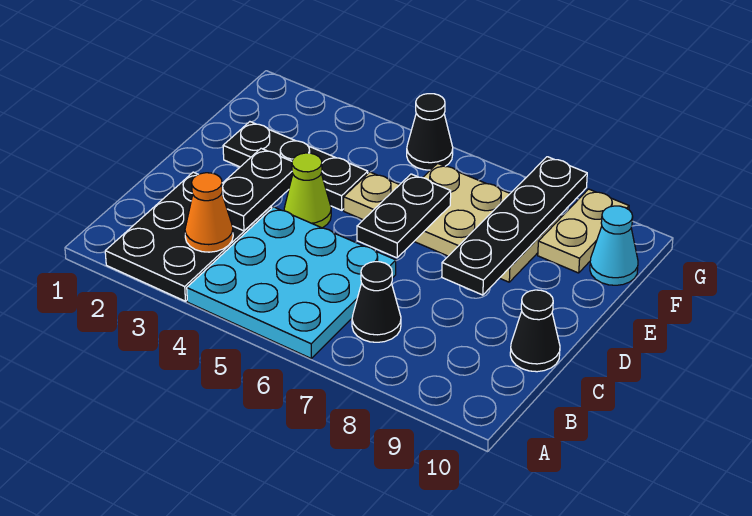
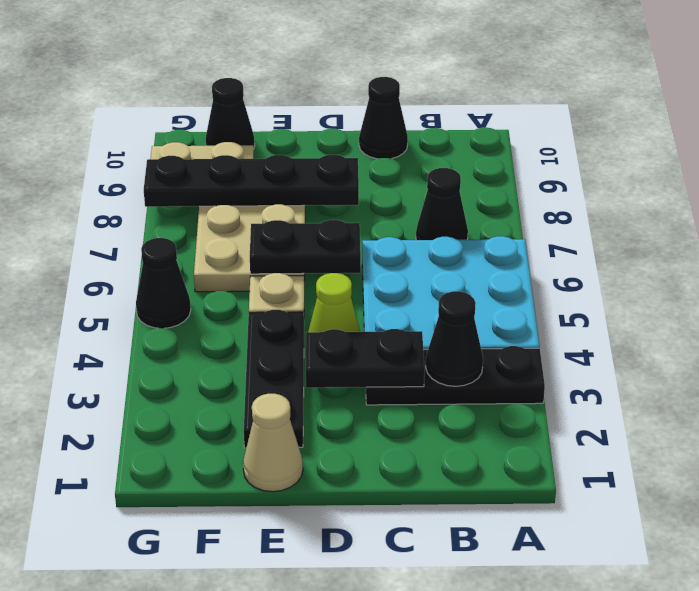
black 2x3 plate [105,172,272,301] -> black 1x3 plate [366,346,545,405]
orange 1x1 cone [185,173,233,252] -> black 1x1 cone [426,291,483,386]
none -> tan 1x1 cone [243,394,303,492]
cyan 1x1 cone [590,206,638,285] -> black 1x1 cone [206,78,255,149]

